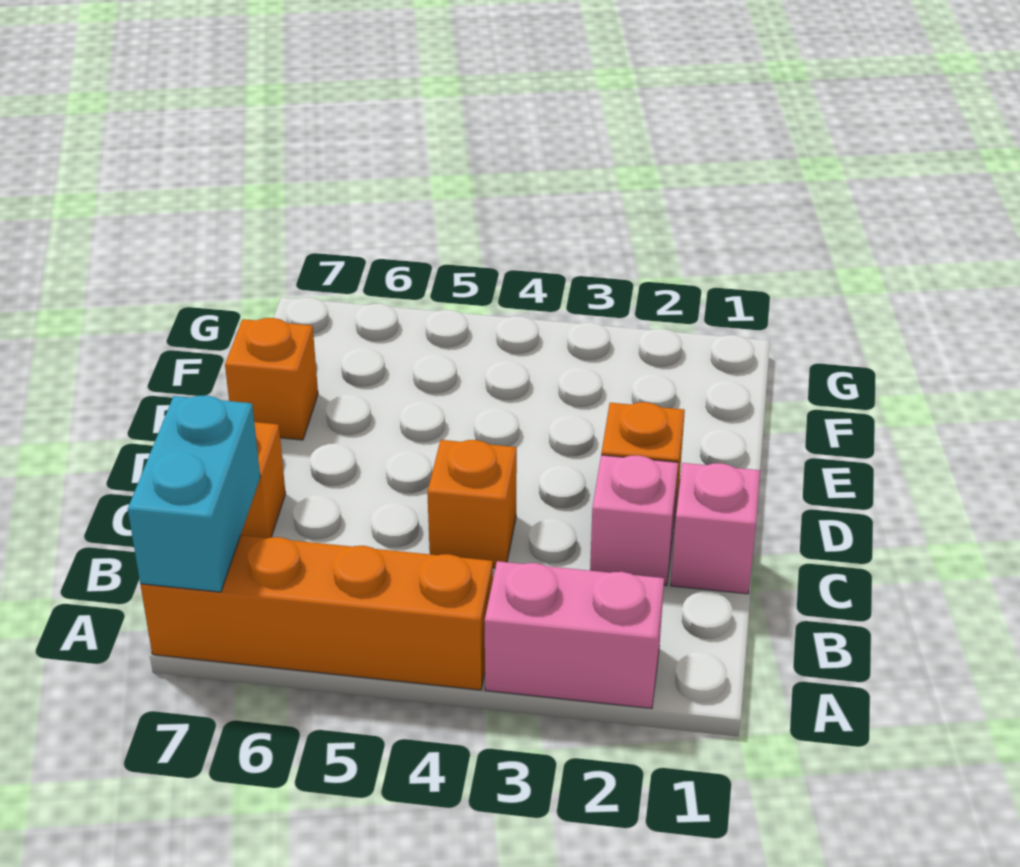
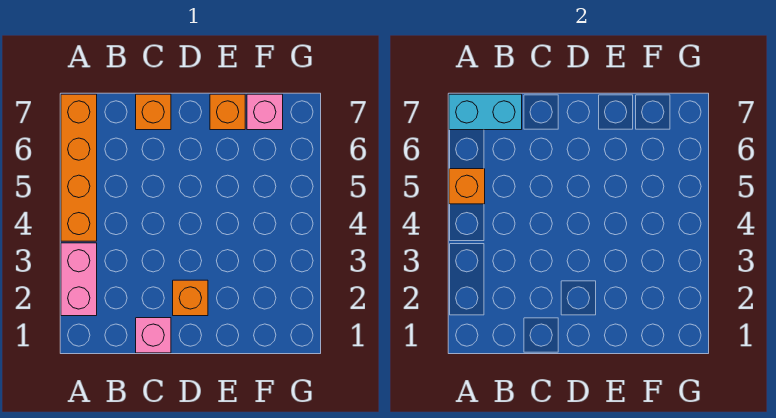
pink 1x1 brick [590,455,678,586] -> pink 1x1 brick moved to [247,94,283,130]
orange 1x1 brick [427,440,517,568] -> orange 1x1 brick moved to [449,169,485,204]

